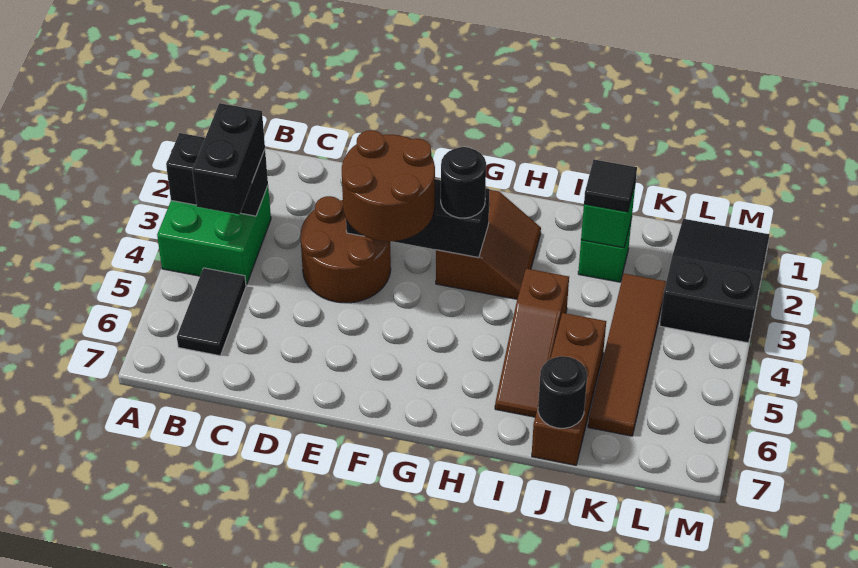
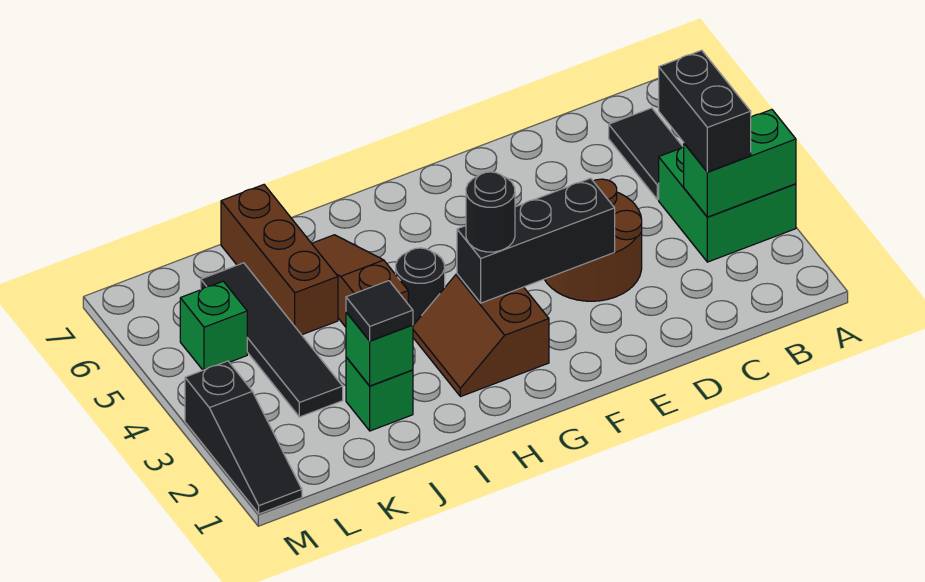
black 1x2 brick [166,133,268,216] -> green 1x2 brick [684,110,796,217]
brown 2x2 round brick [342,130,435,241] -> none
black 1x1 round brick [538,356,587,428] -> black 1x1 round brick moved to [396,248,445,325]
brown 1x4 tile [588,274,666,436] -> black 1x4 tile [201,263,343,417]
black 2x3 slope [660,219,770,343] -> black 1x3 slope [185,361,302,514]
none -> green 1x1 brick [180,281,247,370]

